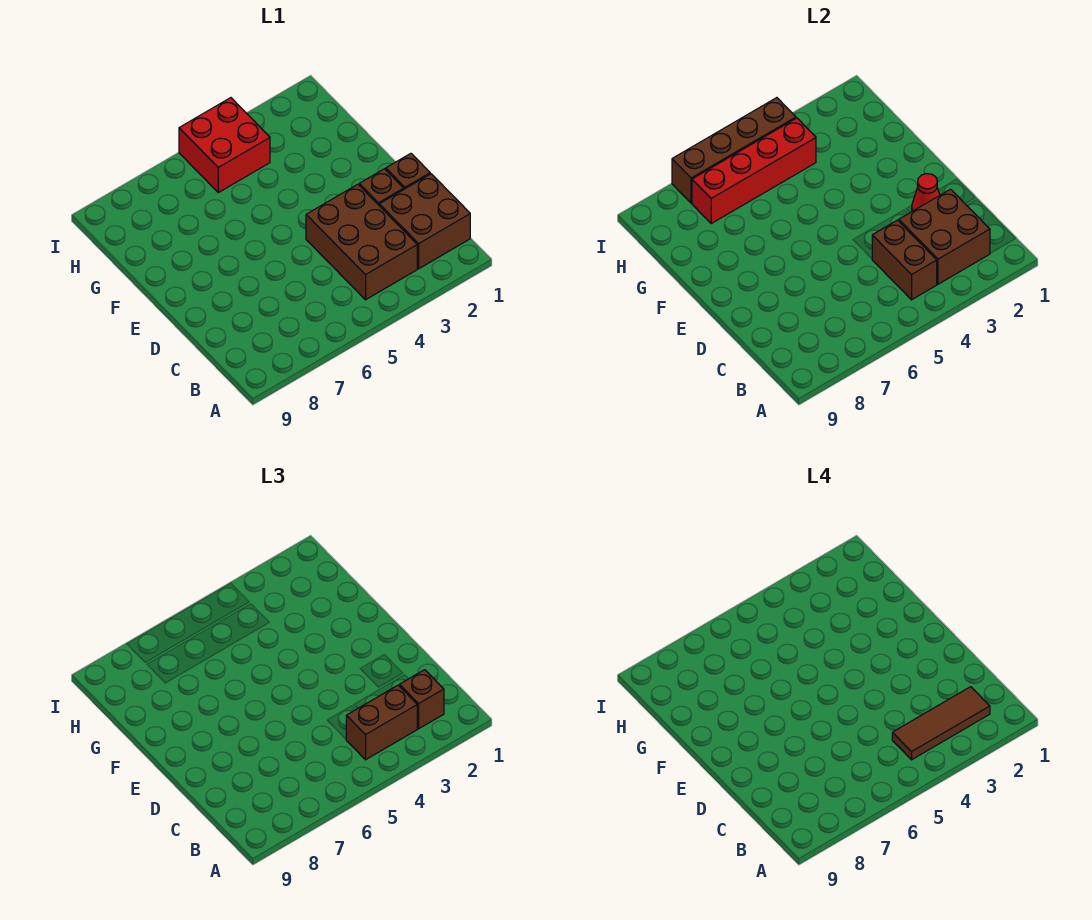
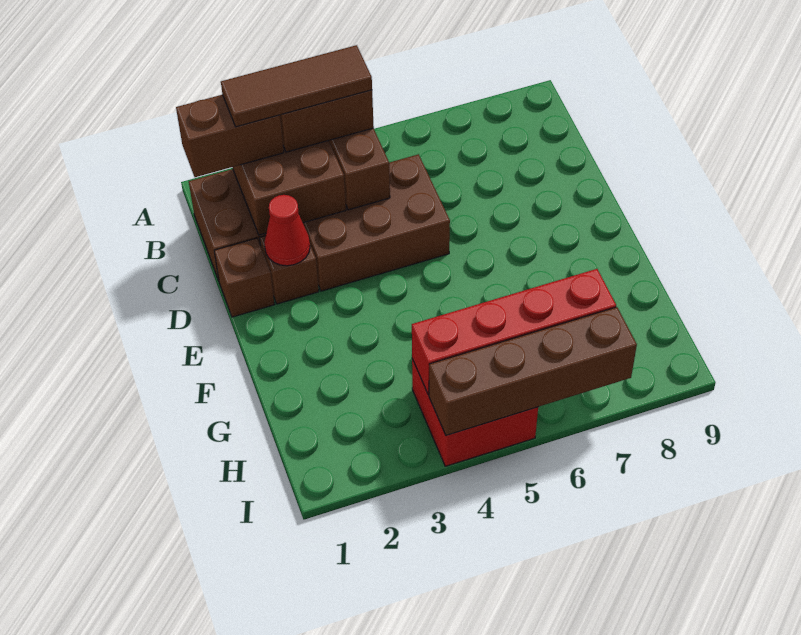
brown 1x1 brick [399,670,444,729] -> brown 1x2 brick [176,95,284,177]
brown 2x3 brick [306,184,417,300] -> brown 2x3 brick turned to [303,154,450,291]

